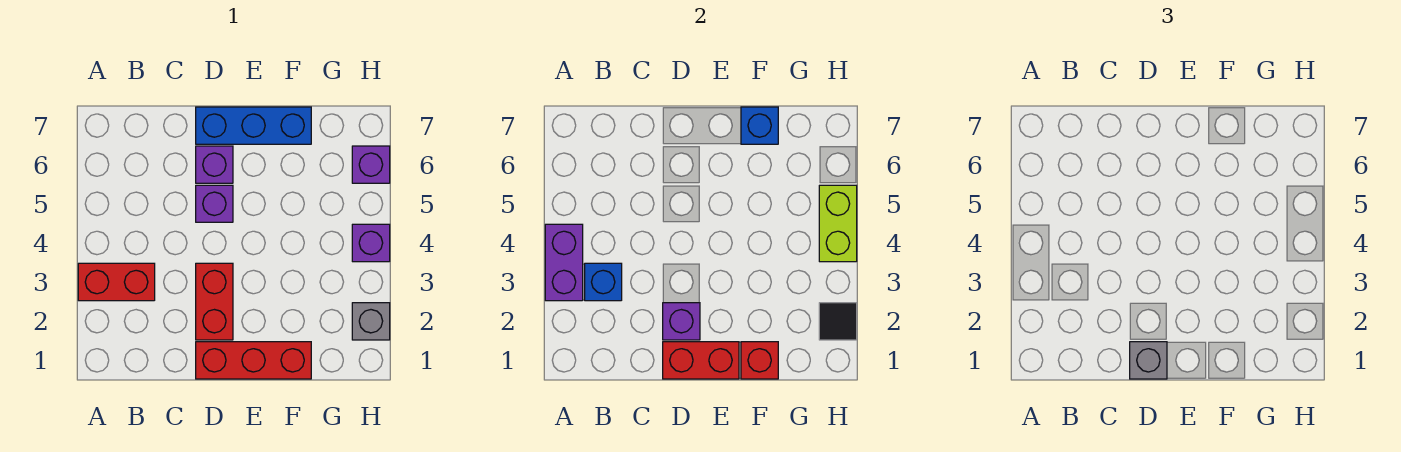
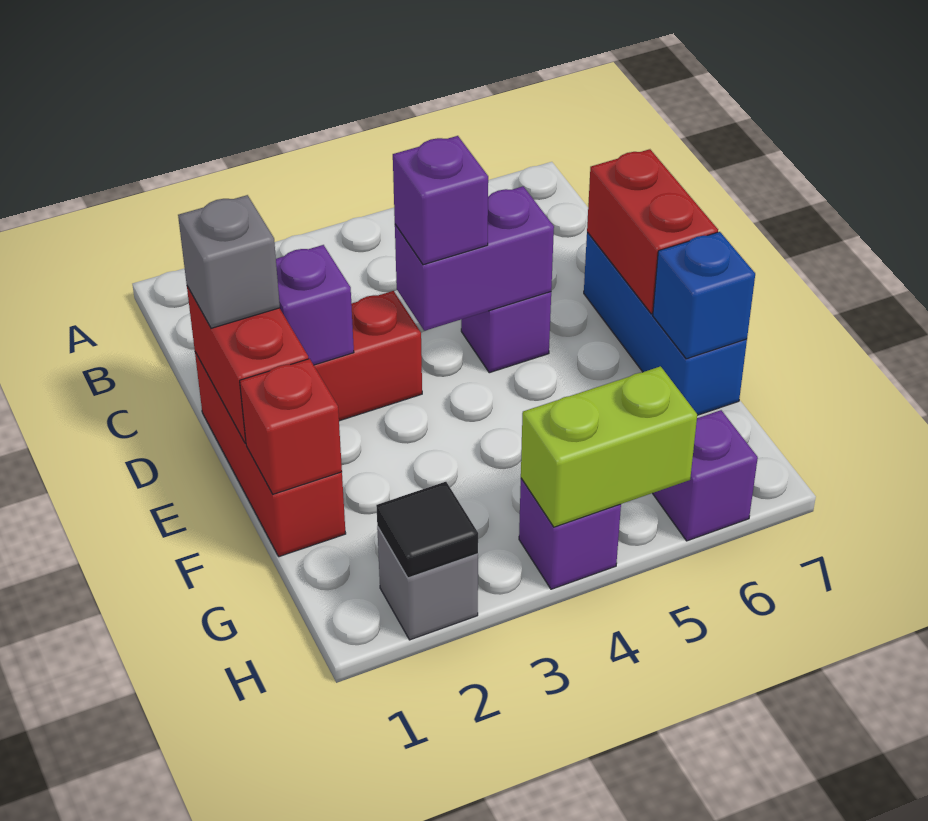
red 1x2 brick [78,263,155,301] -> red 1x2 brick moved to [587,149,718,314]
purple 1x2 brick [545,224,583,301] -> purple 1x2 brick moved to [395,186,554,331]
blue 1x1 brick [585,263,622,301] -> none
purple 1x1 brick [196,146,233,183] -> purple 1x1 brick moved to [393,136,488,265]

